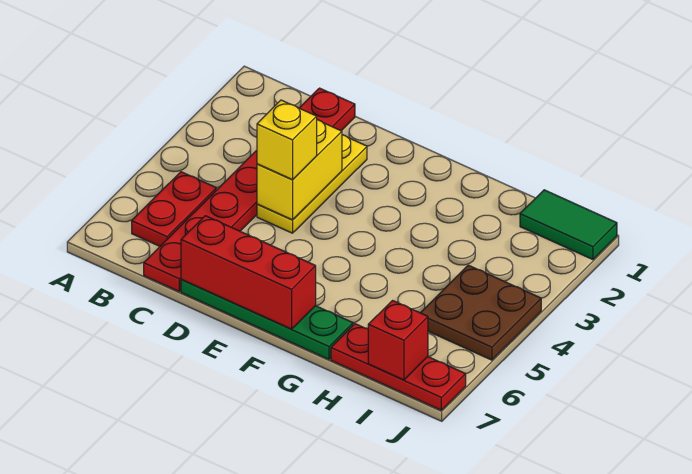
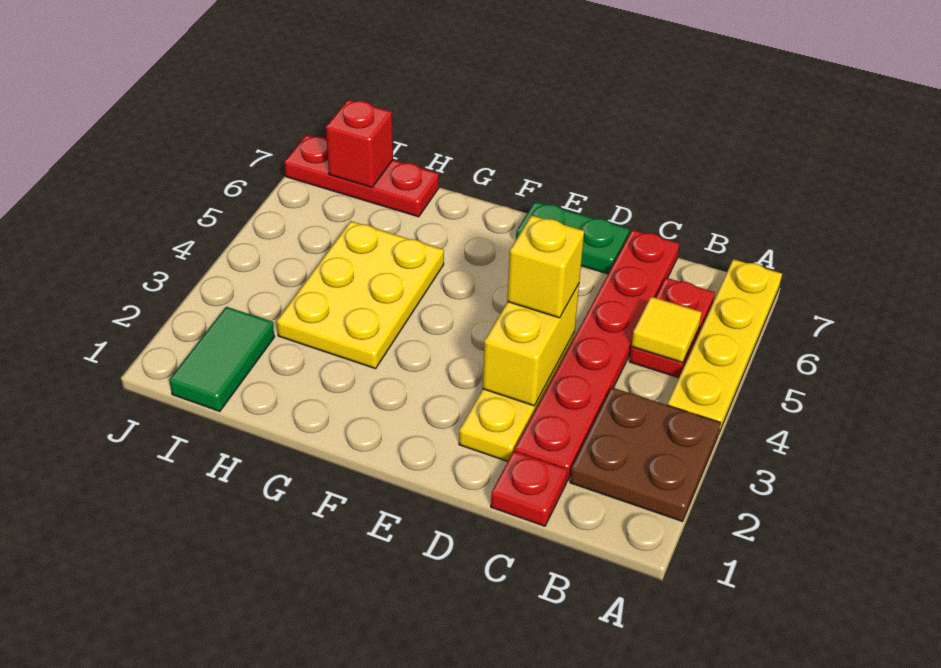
none -> yellow 1x4 plate [667,259,782,435]
none -> yellow 1x1 tile [631,297,702,363]
green 1x4 plate [181,280,353,359] -> green 1x2 plate [516,201,630,274]
red 1x3 brick [181,216,316,329] -> none
none -> yellow 2x3 plate [277,221,444,369]
green 1x2 tile [520,190,617,259] -> green 1x2 tile turned to [169,307,274,411]
brown 2x2 plate [421,265,541,360] -> brown 2x2 plate moved to [570,387,720,521]

